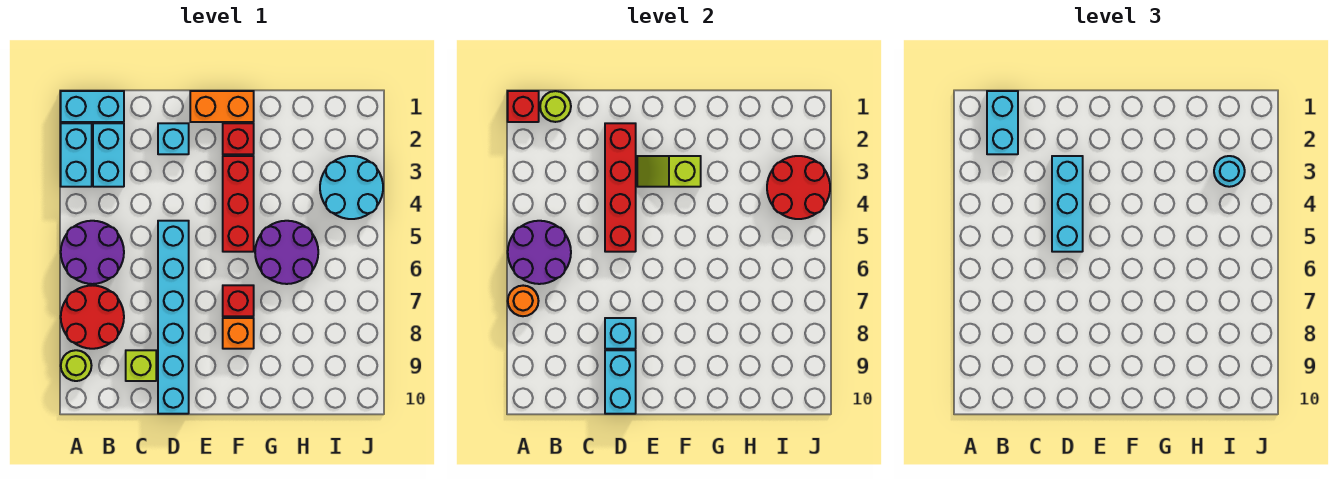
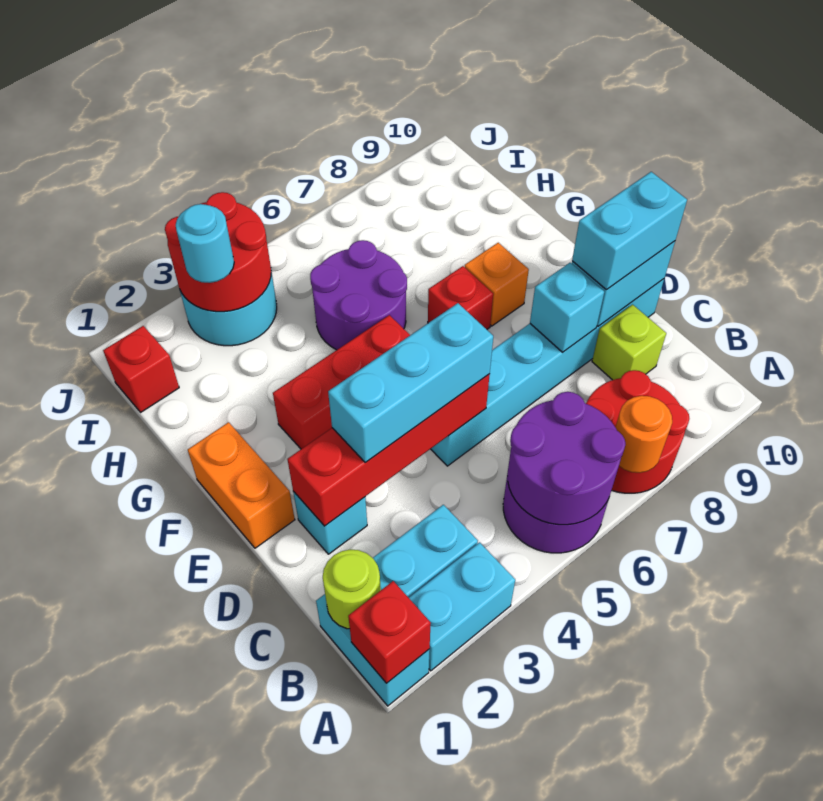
lime 1x1 round brick [61,350,92,381] -> none
cyan 1x2 brick [987,91,1018,154] -> cyan 1x2 brick moved to [572,172,687,290]
lime 1x2 slope [637,156,701,187] -> none
red 1x1 brick [223,123,254,154] -> red 1x1 brick moved to [103,326,179,412]

